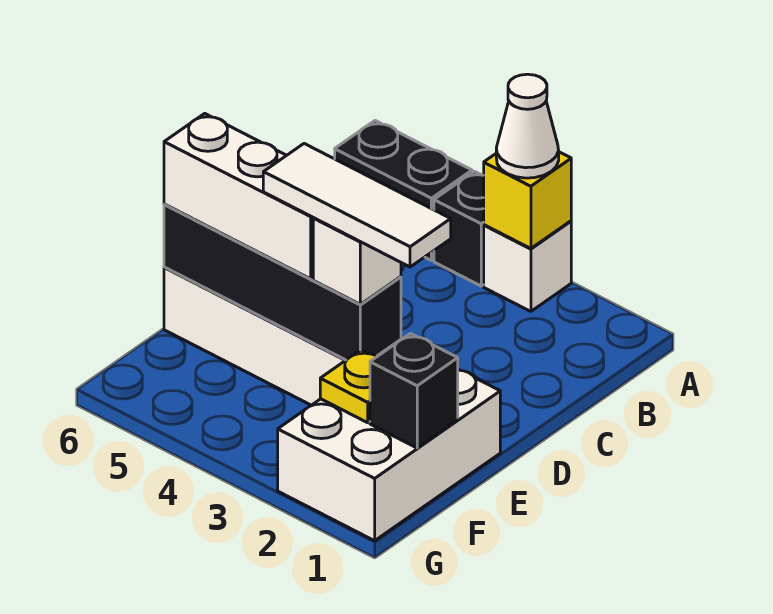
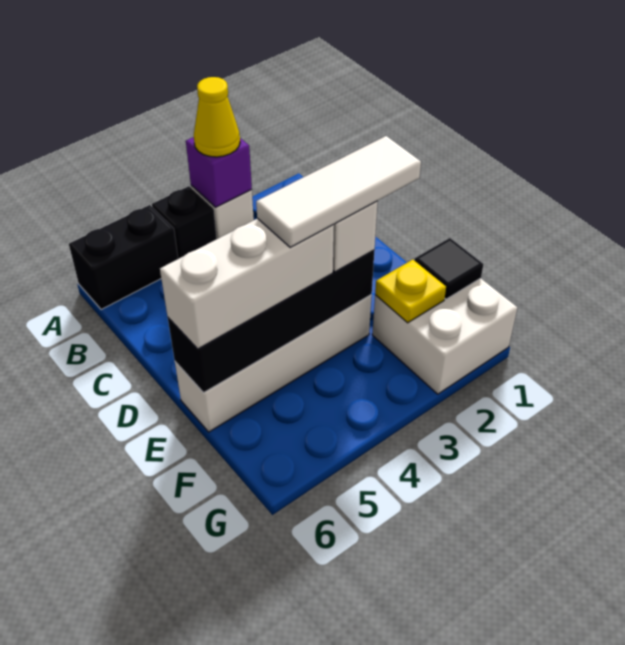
yellow 1x1 brick [484,152,571,249] -> purple 1x1 brick [186,137,252,207]
white 1x1 cone [496,74,559,178] -> yellow 1x1 cone [194,77,240,157]
white 2x3 brick [278,369,500,541] -> white 2x2 brick [372,278,517,394]
black 1x1 brick [370,334,458,448] -> black 1x1 tile [414,238,484,299]

